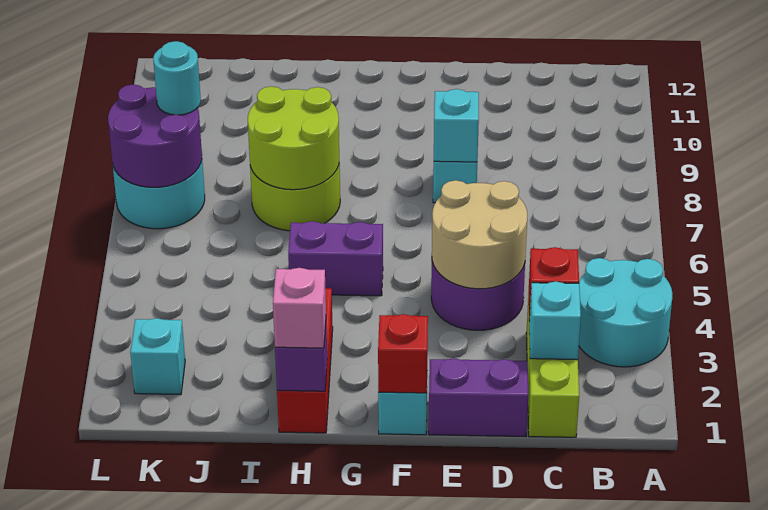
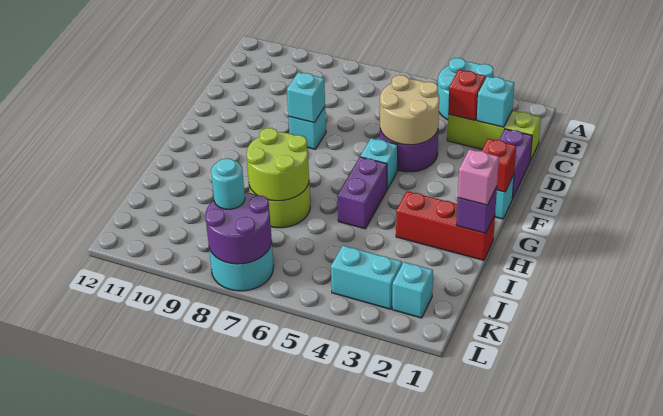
none -> cyan 1x1 brick [360,138,398,189]
none -> cyan 1x2 brick [331,246,402,309]

